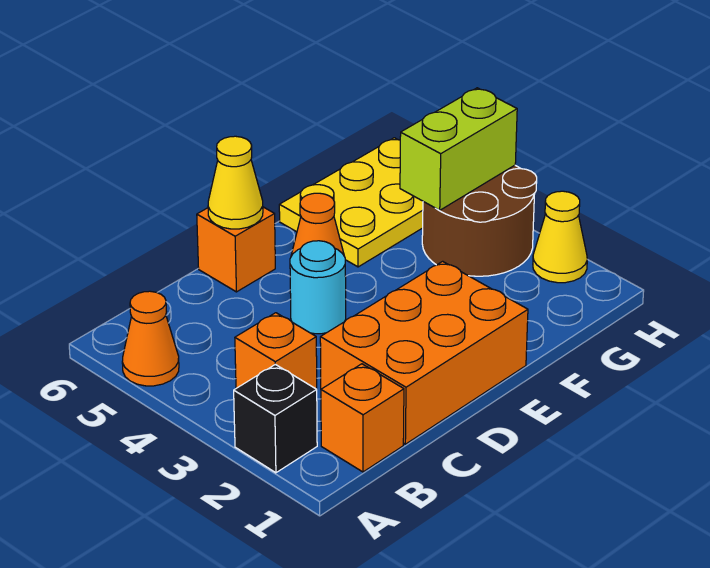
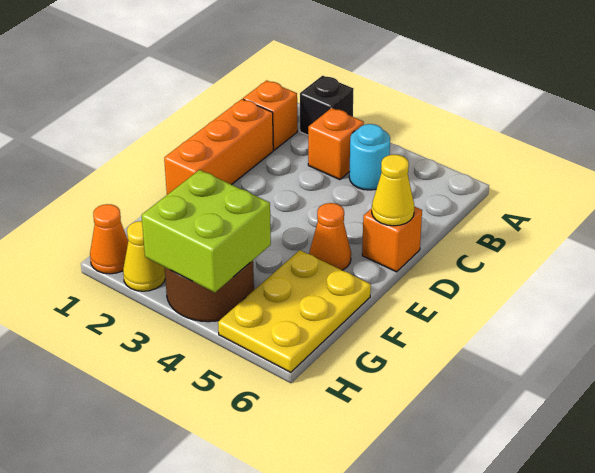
orange 1x1 cone [122,291,179,386] -> orange 1x1 cone moved to [90,204,128,274]
orange 2x3 brick [320,261,528,444] -> orange 1x3 brick [164,99,273,195]
cyan 1x1 round brick [290,241,346,334] -> cyan 1x1 round brick moved to [349,124,390,190]
lime 1x2 brick [400,88,517,210] -> lime 2x2 brick [142,170,271,293]

